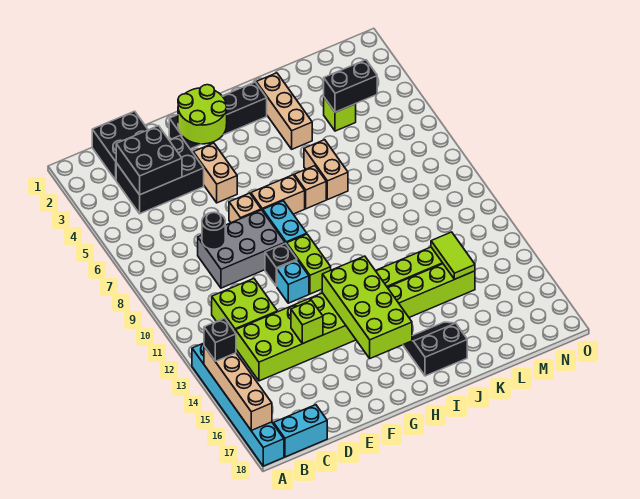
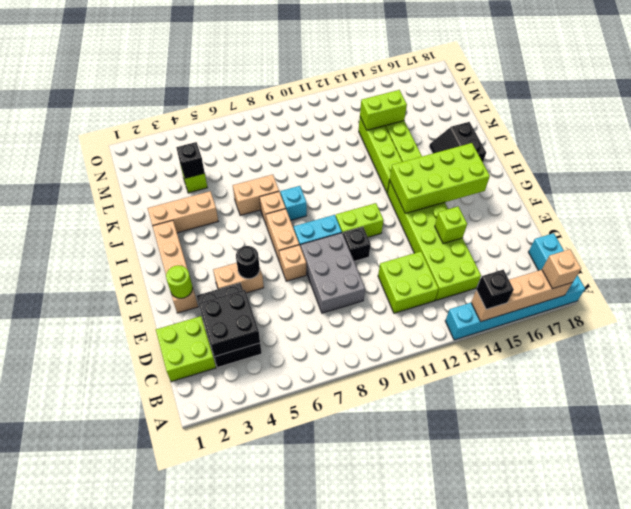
none -> tan 1x1 brick [542,249,581,289]
black 2x2 brick [92,111,148,180] -> lime 2x2 brick [156,316,216,382]
black 1x1 round brick [202,212,225,249] -> black 1x1 round brick moved to [236,246,260,279]
black 1x4 brick [169,82,267,149] -> tan 1x4 brick [153,220,198,313]
lime 2x2 round brick [178,85,227,144] -> lime 1x1 round brick [166,265,193,298]
cyan 1x1 brick [277,260,309,303] -> cyan 1x1 brick moved to [280,186,307,220]
black 1x2 brick [324,60,377,112] -> black 1x1 brick [176,142,205,178]
lime 1x2 tile [431,232,475,279] -> lime 1x2 brick [360,90,407,130]

